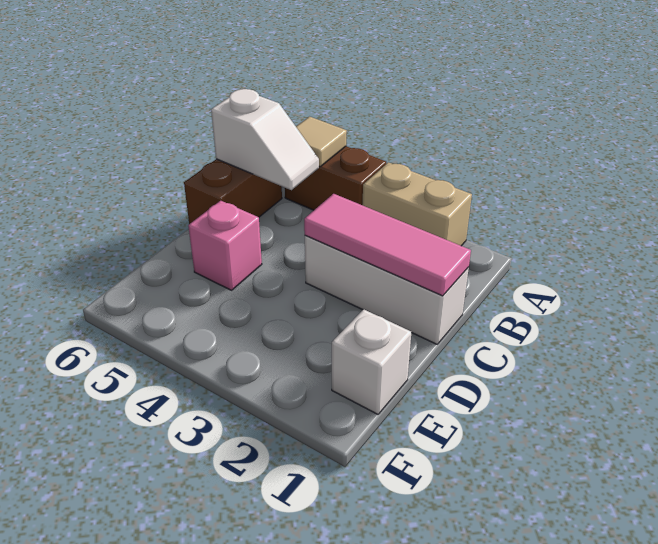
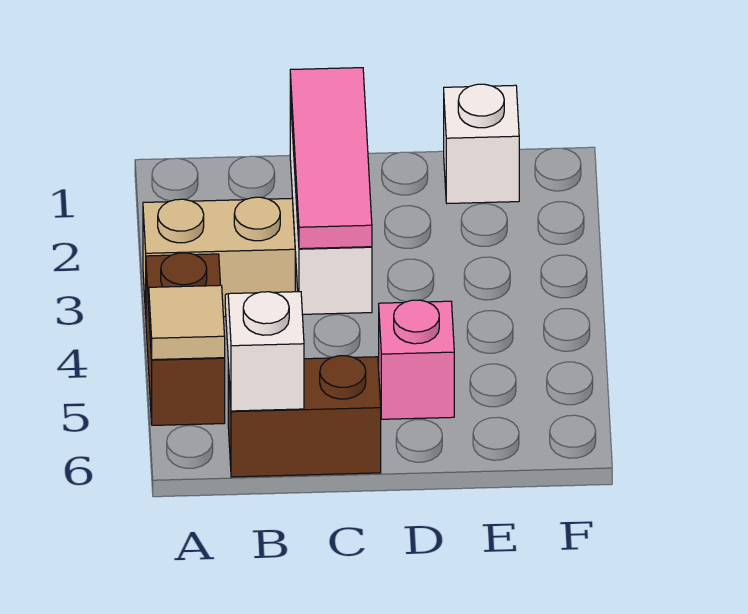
tan 1x2 brick [363,162,472,246] -> tan 1x2 brick turned to [143,197,295,317]

